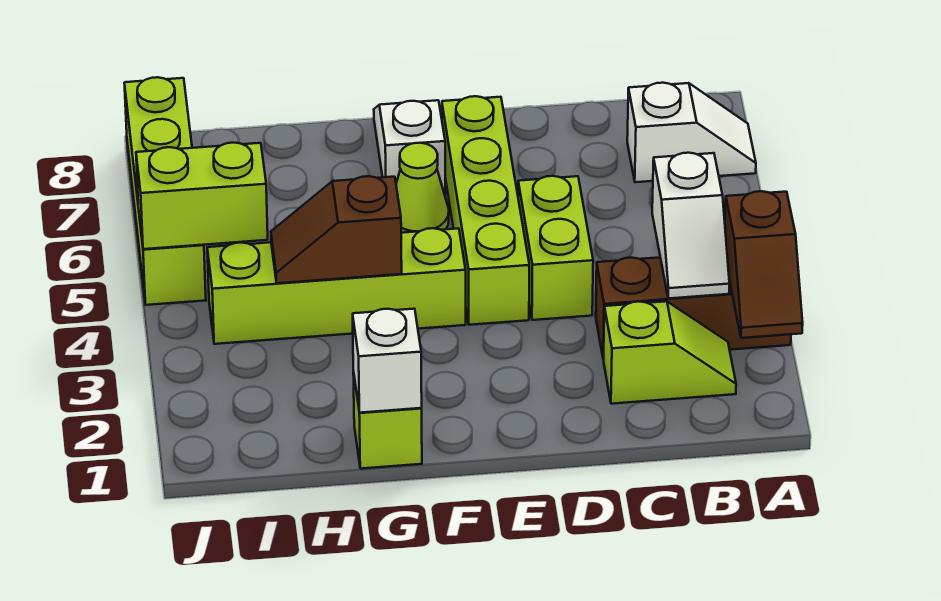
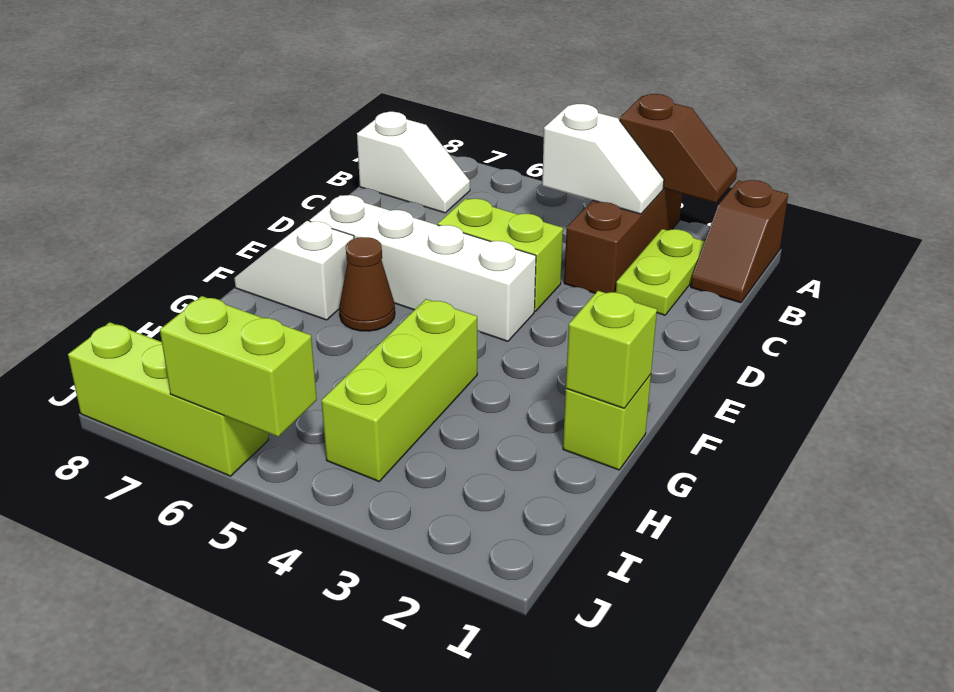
white 1x2 slope [627,83,756,182] -> white 1x2 slope turned to [357,112,470,213]
lime 1x2 slope [604,301,736,404] -> lime 1x2 plate [616,229,705,315]
lime 1x4 brick [442,96,529,325] -> white 1x4 brick [310,195,536,341]
lime 1x4 brick [207,228,466,344] -> lime 1x3 brick [321,299,477,481]
lime 1x1 cone [396,143,449,233] -> brown 1x1 cone [339,237,395,331]
white 1x1 brick [353,309,422,413] -> lime 1x1 brick [566,291,657,408]
brown 1x2 slope [271,176,402,283] -> brown 1x2 slope moved to [691,180,788,303]
lime 1x2 brick [136,143,268,249] -> lime 1x2 brick turned to [160,296,317,437]
lime 1x4 brick [124,77,206,305] -> lime 1x3 brick [68,322,268,476]

